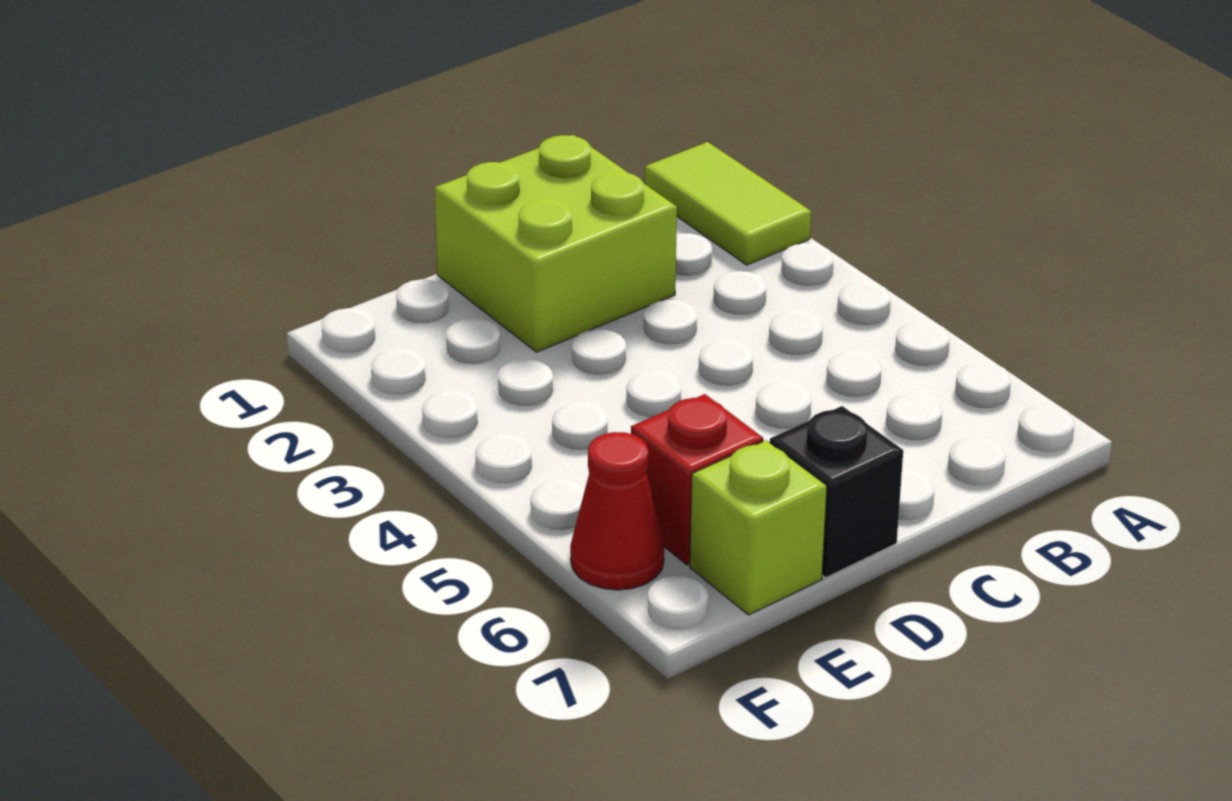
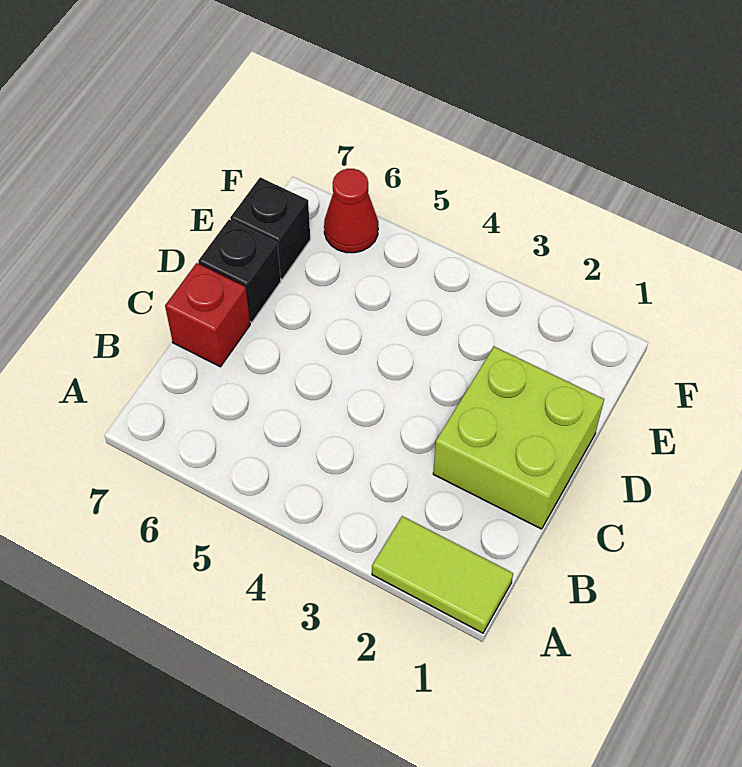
red 1x1 brick [631,394,763,565] -> red 1x1 brick moved to [165,263,250,367]
lime 1x1 brick [690,440,827,615] -> black 1x1 brick [230,177,310,279]

